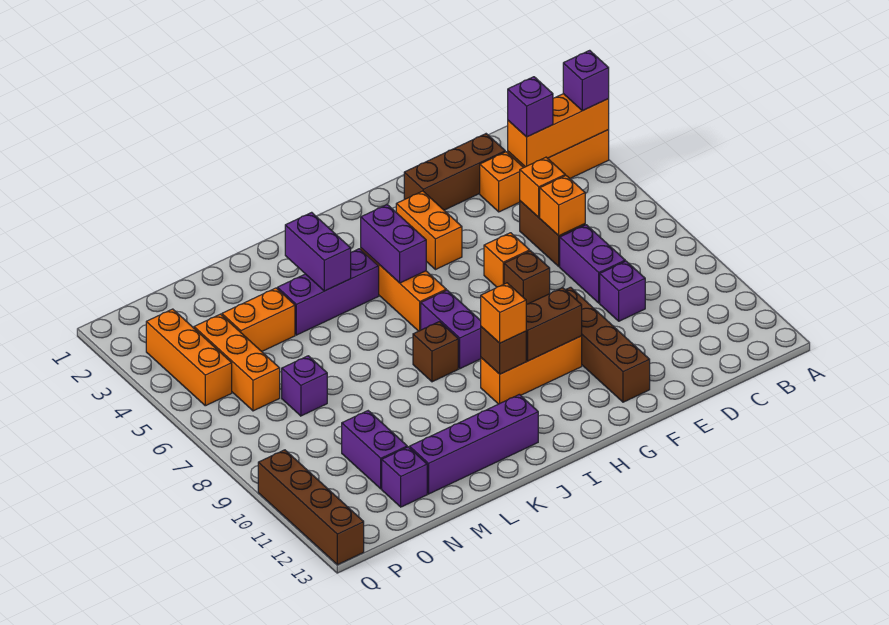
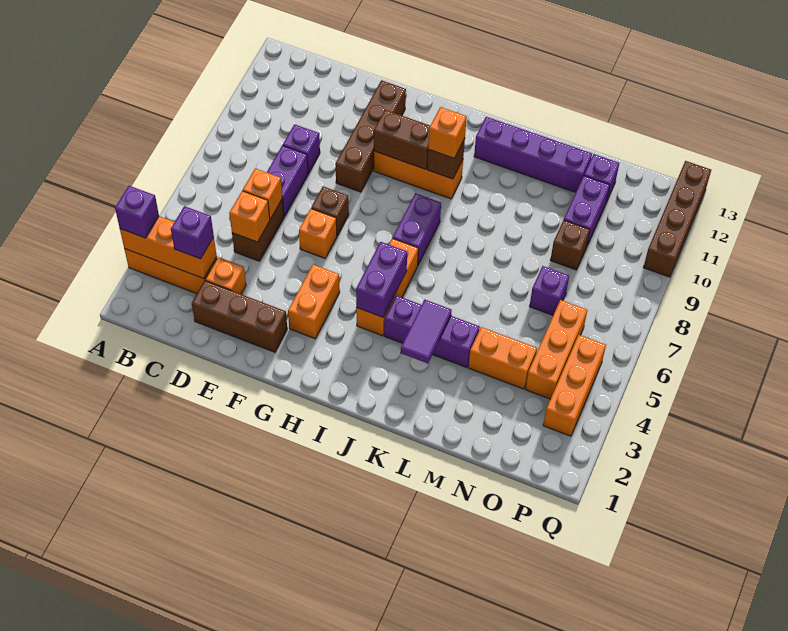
brown 1x1 brick [413,322,458,382] -> brown 1x1 brick moved to [551,220,590,270]
purple 1x2 brick [285,212,351,291] -> purple 1x2 tile [401,300,452,363]

